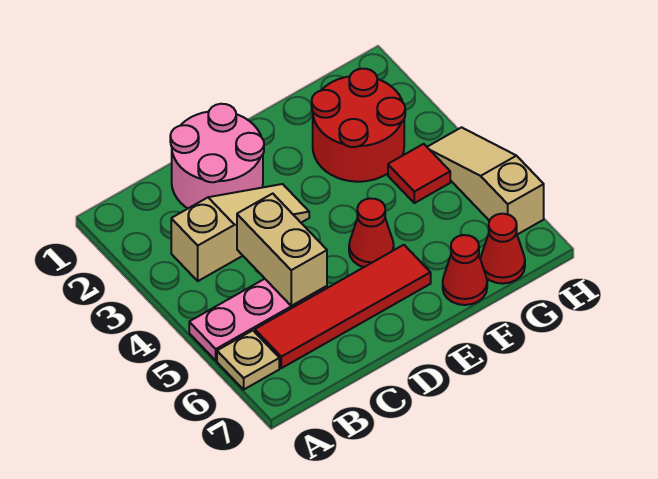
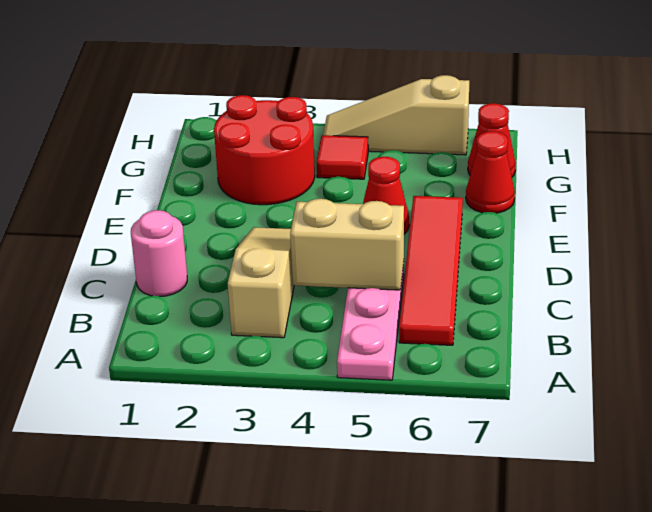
tan 1x1 plate [217,331,279,390] -> none
pink 2x2 round brick [170,104,264,208] -> pink 1x1 round brick [131,210,187,296]

